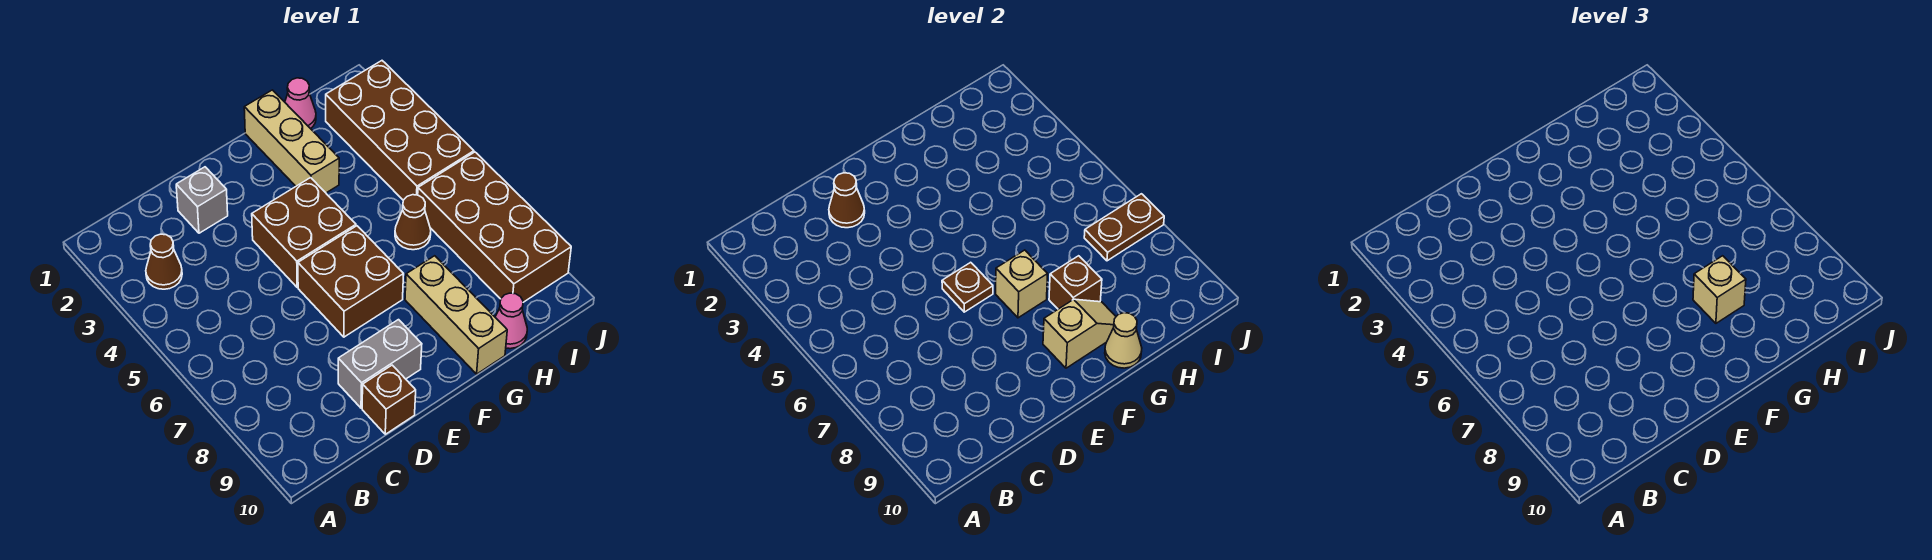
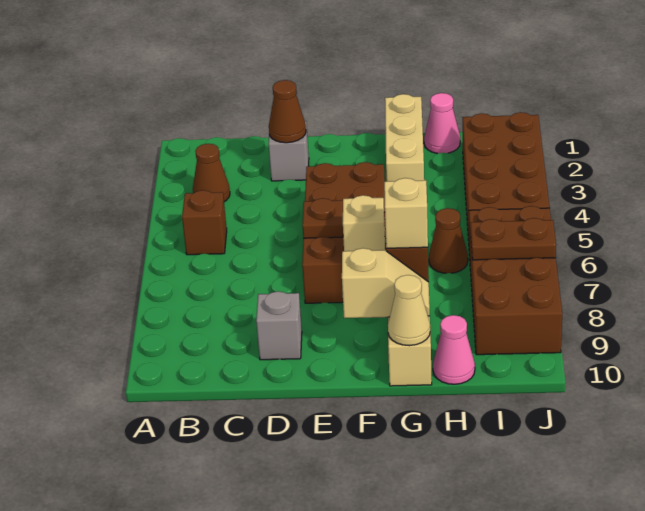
grey 1x2 brick [338,320,422,408] -> grey 1x1 brick [256,291,302,360]
brown 1x1 brick [362,365,416,434] -> brown 1x1 brick moved to [182,190,227,255]

